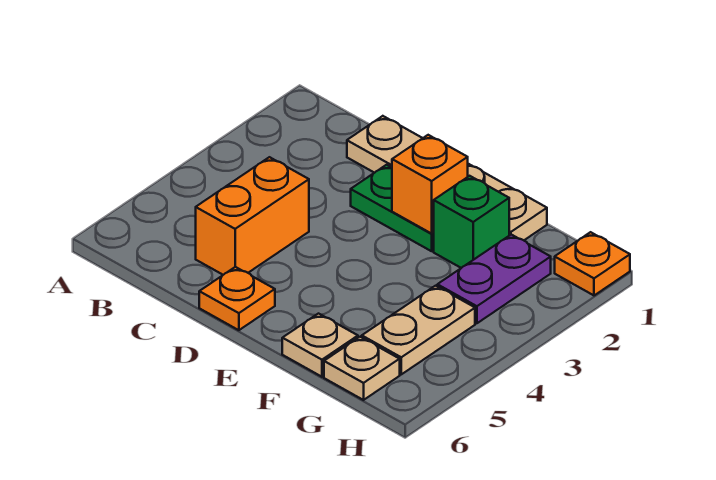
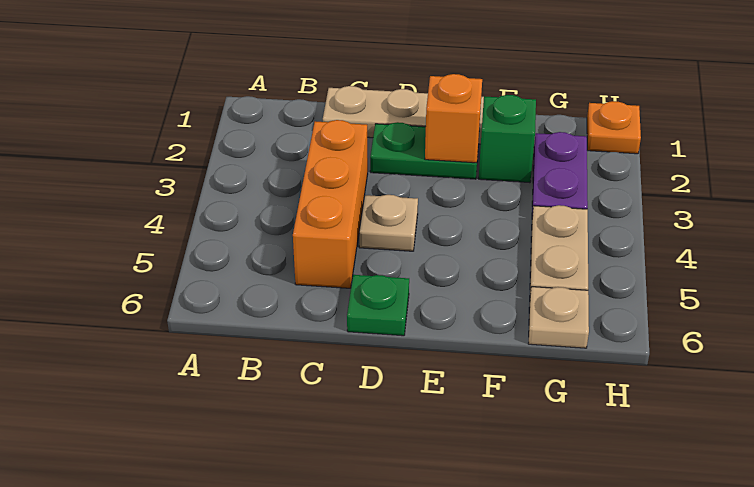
orange 1x2 brick [196,157,309,275] -> orange 1x3 brick [293,120,368,288]
orange 1x1 plate [199,267,275,330] -> green 1x1 plate [347,275,409,336]
tan 1x1 plate [282,314,358,377] -> tan 1x1 plate moved to [359,195,418,251]

